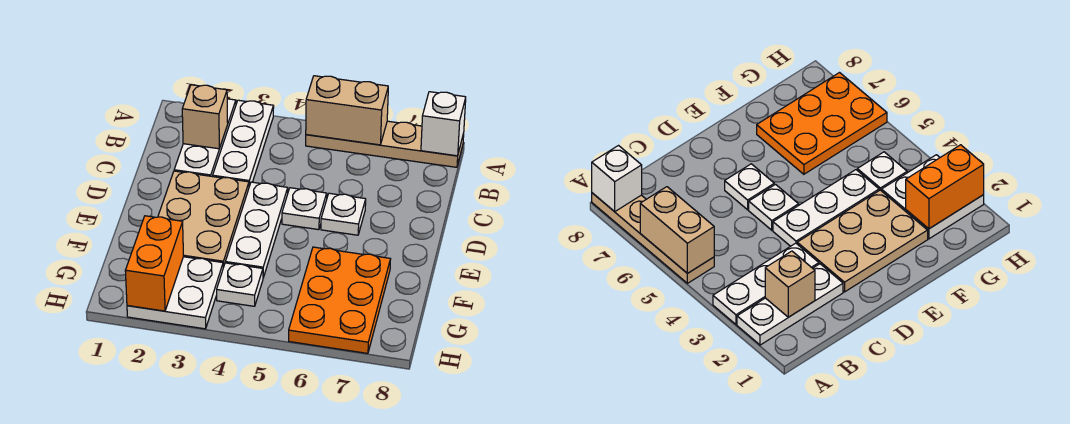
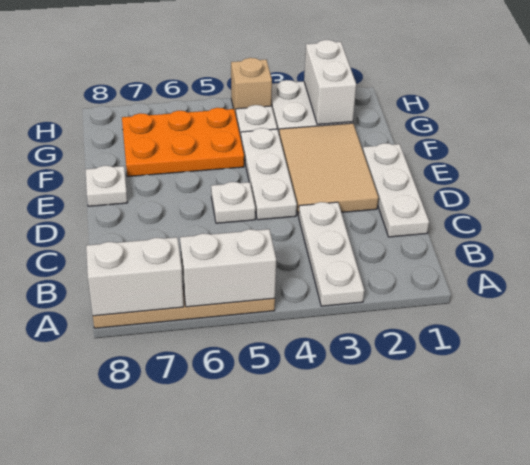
white 1x3 plate [174,99,236,177] -> white 1x3 plate moved to [363,143,429,237]
tan 1x2 brick [306,76,388,145] -> white 1x2 brick [180,229,276,307]
white 1x1 brick [421,92,466,156] -> white 1x2 brick [86,237,184,316]
tan 1x1 brick [182,85,228,149] -> tan 1x1 brick moved to [231,58,272,115]
tan 2x3 plate [158,171,249,267] -> tan 2x3 tile [279,123,378,216]
white 1x1 plate [321,193,366,235] -> white 1x1 plate moved to [85,166,128,206]
orange 2x3 plate [289,247,391,353] -> orange 2x3 plate turned to [122,108,244,177]
orange 1x2 brick [125,216,183,311] -> white 1x2 brick [304,40,356,124]

